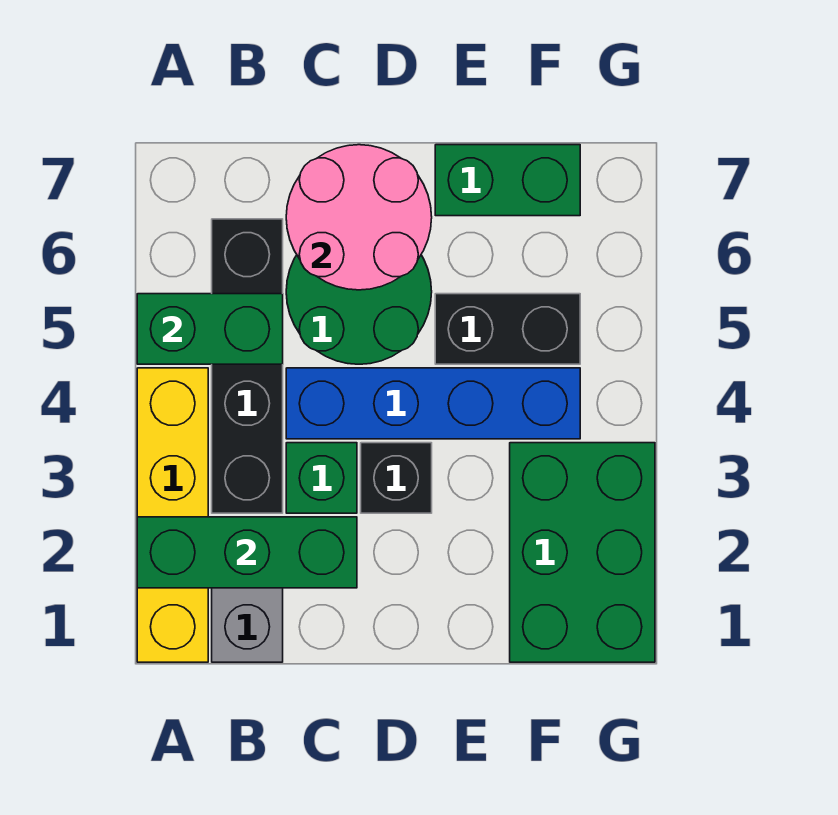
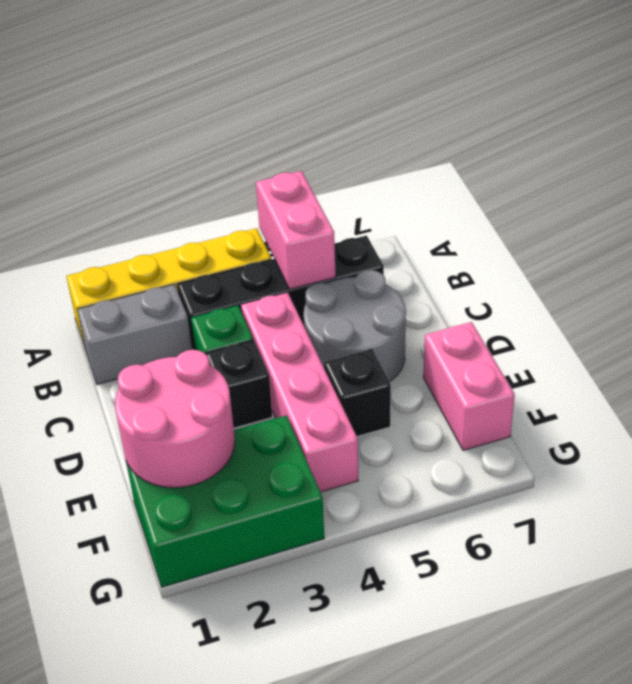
green 1x3 brick [137,517,357,588] -> none
green 1x2 brick [137,294,283,364] -> pink 1x2 brick [256,171,336,289]
blue 1x4 brick [286,368,580,439] -> pink 1x4 brick [241,292,358,492]
green 2x2 round brick [286,255,432,364] -> grey 2x2 round brick [304,270,406,382]
pink 2x2 round brick [286,145,432,290] -> pink 2x2 round brick moved to [115,350,235,488]
black 1x2 brick [435,294,580,364] -> black 1x1 brick [324,349,391,436]
green 1x2 brick [435,145,580,216] -> pink 1x2 brick [423,322,515,450]

